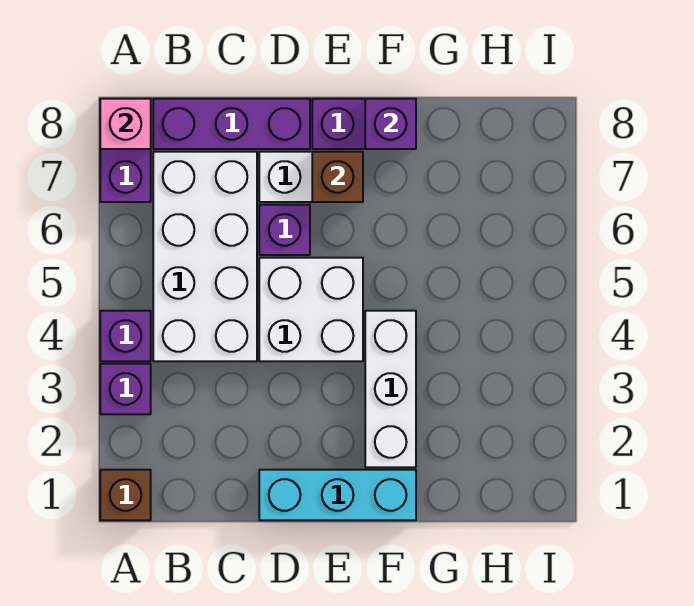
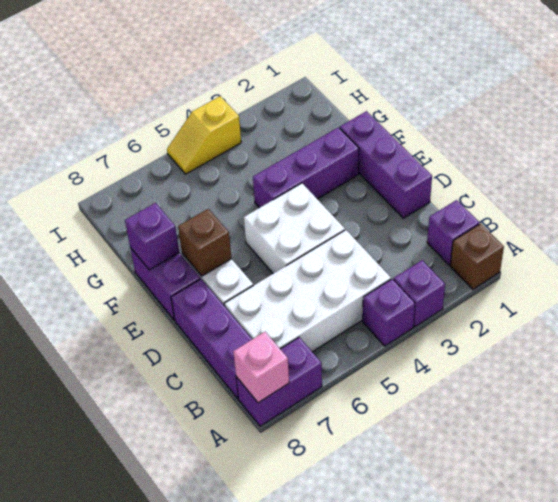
cyan 1x3 brick [259,470,416,520] -> purple 1x3 brick [340,111,432,218]
purple 1x1 brick [259,205,310,255] -> purple 1x1 brick moved to [427,200,479,265]
white 1x3 brick [365,311,416,467] -> purple 1x3 brick [253,127,359,208]
none -> yellow 1x2 slope [167,96,241,174]

